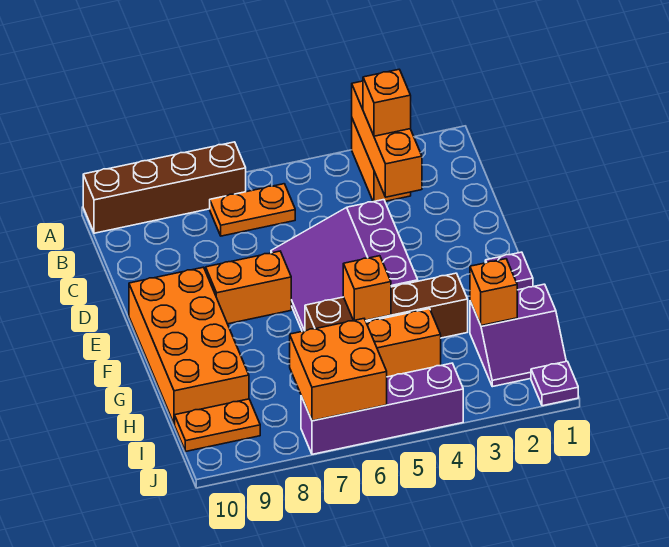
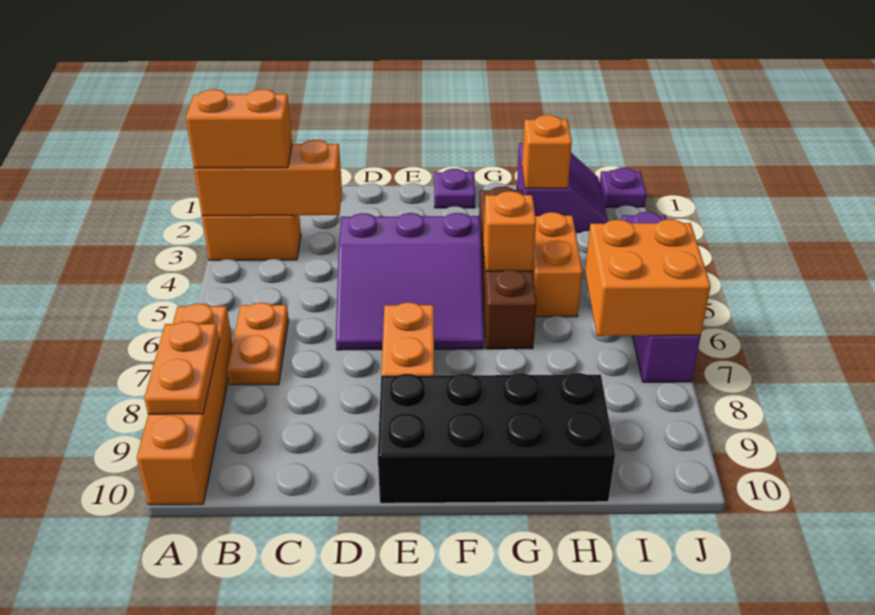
brown 1x4 brick [83,142,246,233] -> orange 1x4 brick [137,304,233,505]
orange 1x1 brick [363,69,411,136] -> orange 1x2 brick [186,89,292,168]
orange 2x4 brick [129,267,249,424] -> black 2x4 brick [378,373,615,503]
orange 1x2 plate [175,399,260,451] -> orange 1x2 plate moved to [144,321,219,414]

